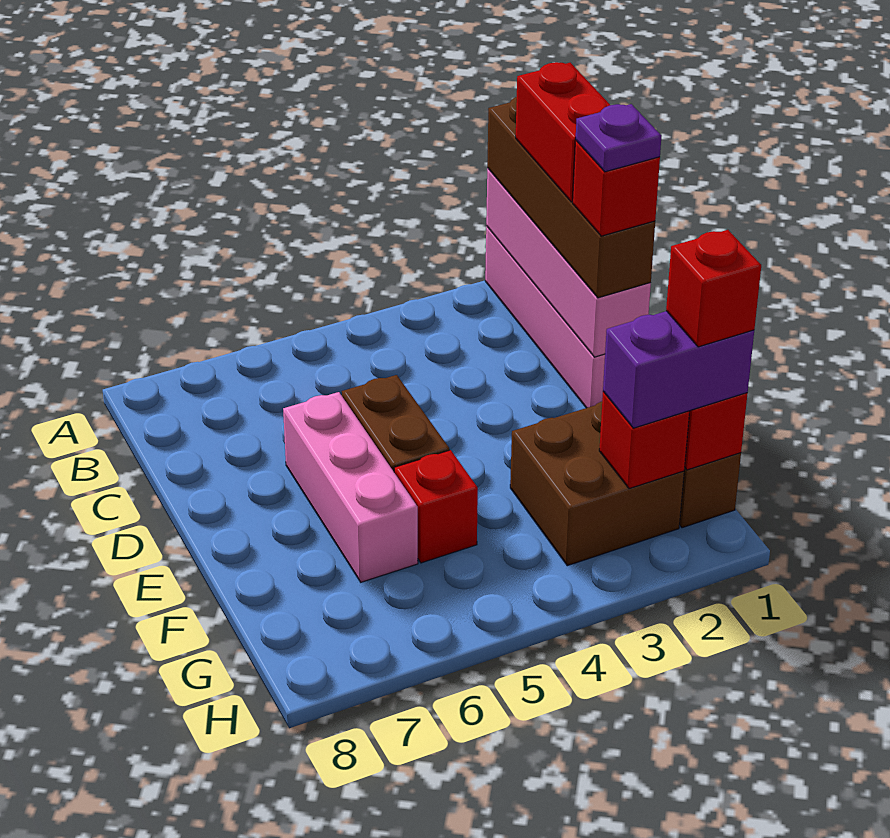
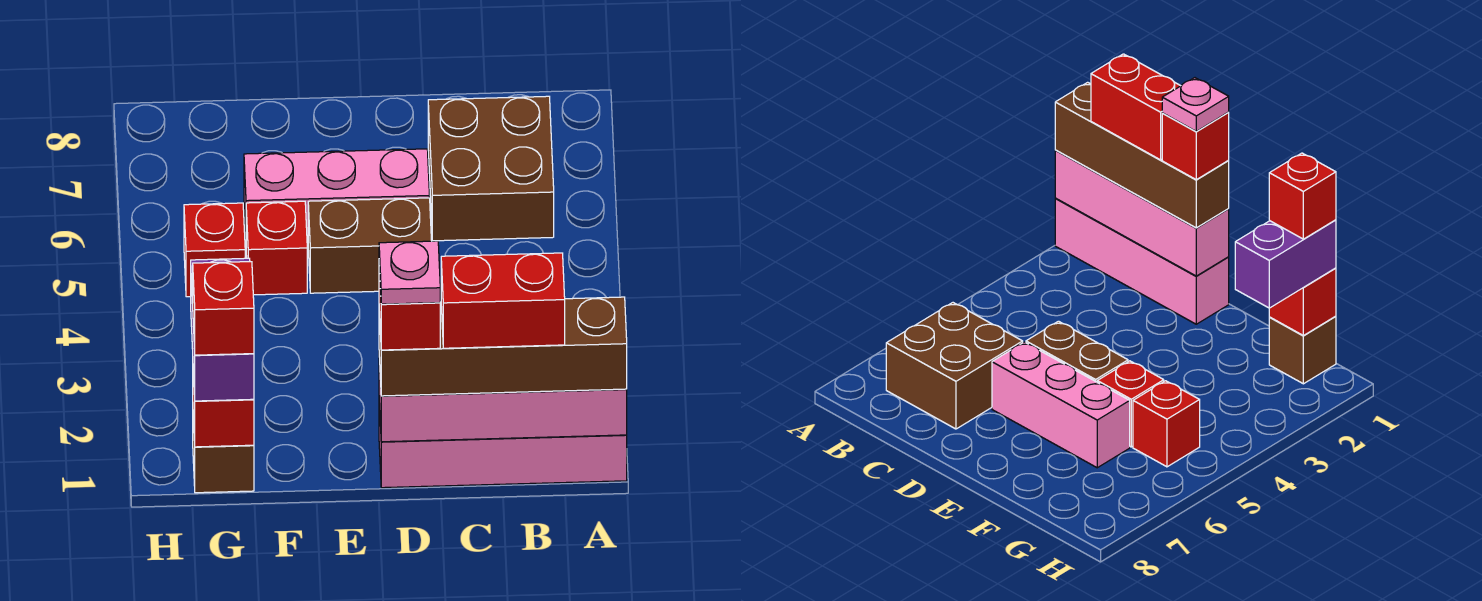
purple 1x1 plate [576,104,661,172] -> pink 1x1 plate [379,241,440,304]
brown 2x2 brick [510,401,684,566] -> brown 2x2 brick moved to [428,96,554,241]
red 1x1 brick [599,392,689,489] -> red 1x1 brick moved to [184,203,245,297]

